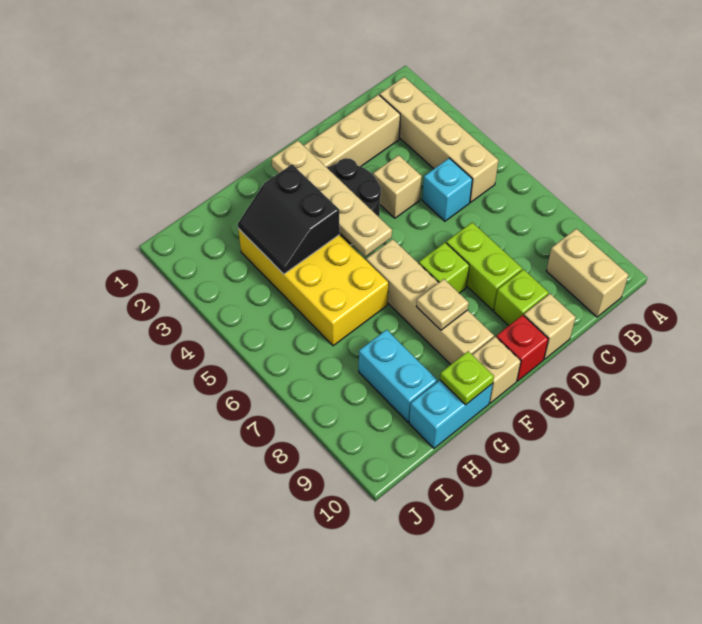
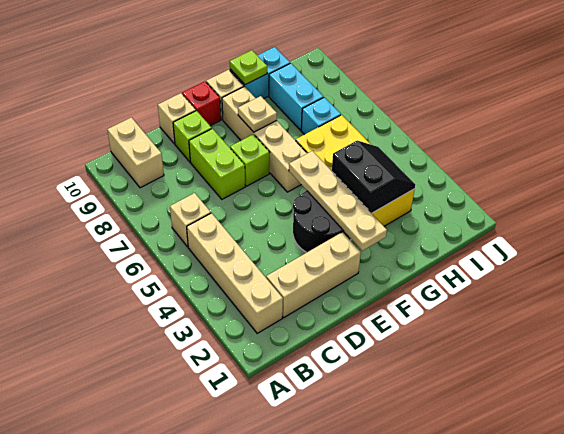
cyan 1x1 brick [422,158,472,221] -> cyan 1x1 brick moved to [301,97,341,135]
tan 1x1 brick [373,155,422,218] -> tan 1x1 brick moved to [170,193,211,247]

